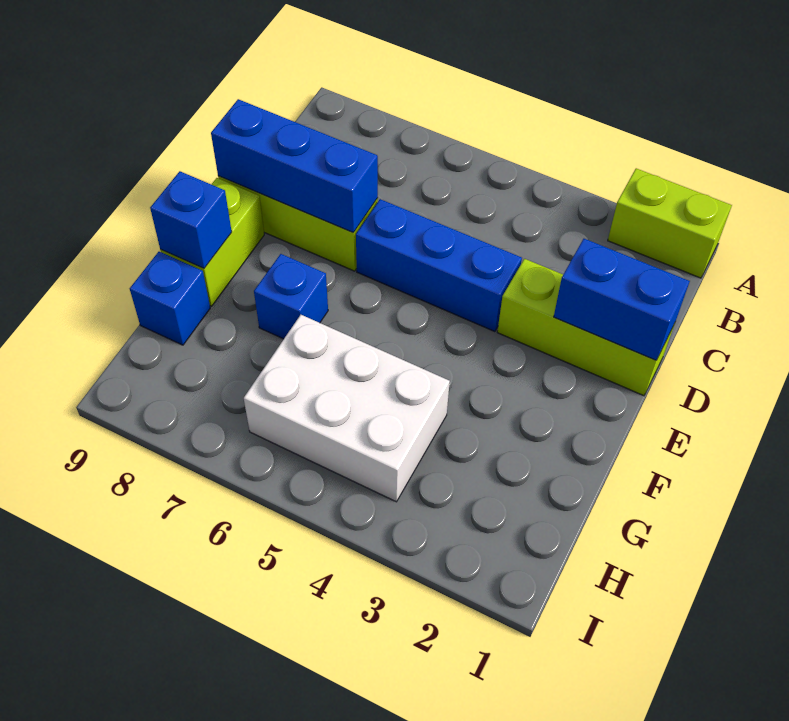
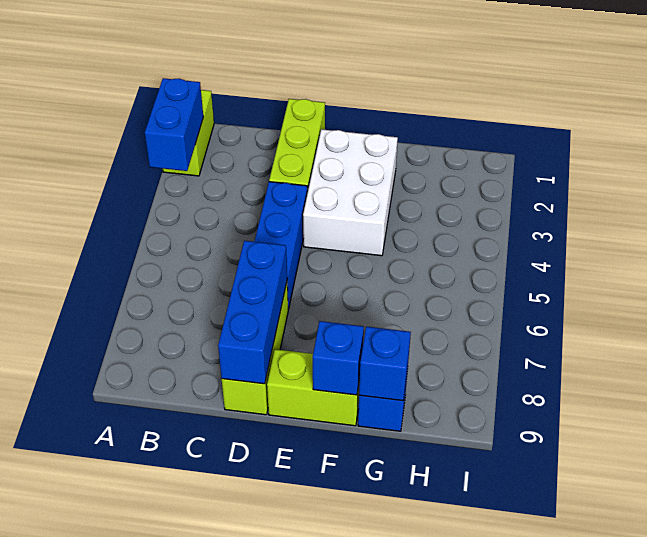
blue 1x2 brick [554,239,690,360] -> blue 1x2 brick moved to [145,78,203,171]
blue 1x1 brick [254,254,328,339] -> blue 1x1 brick moved to [359,327,411,401]
white 2x3 brick [244,315,450,502] -> white 2x3 brick moved to [303,129,398,256]

